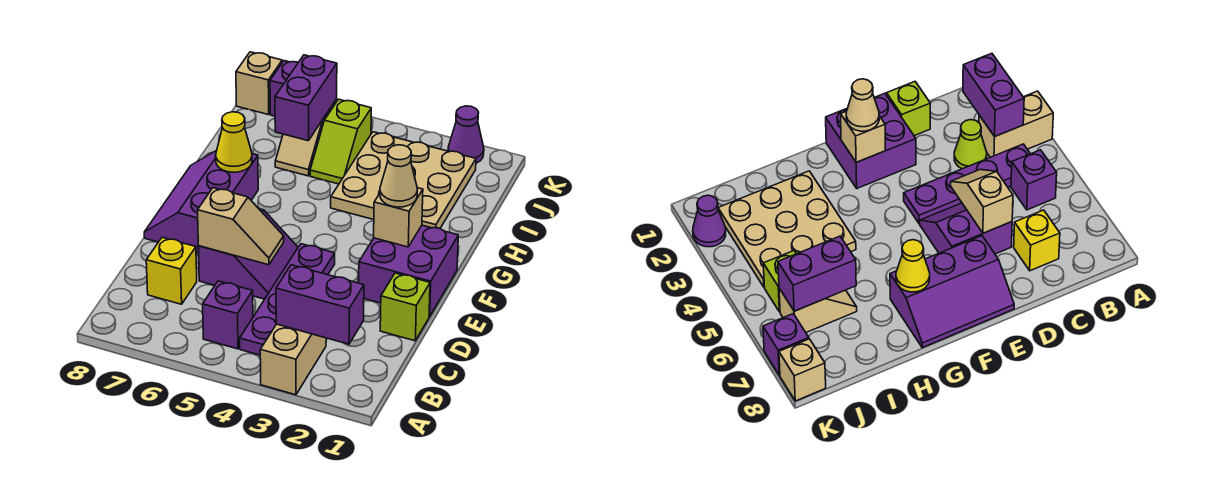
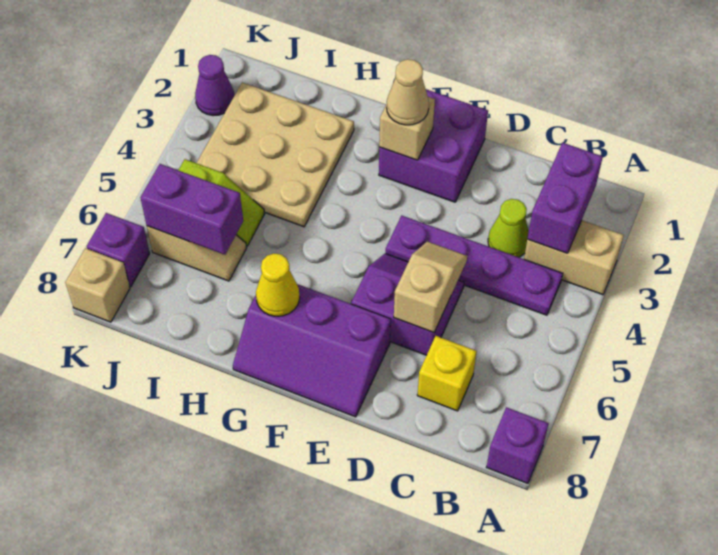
purple 1x1 brick [203,281,253,349] -> purple 1x1 brick moved to [487,407,549,483]
lime 1x1 brick [380,273,430,341] -> none

